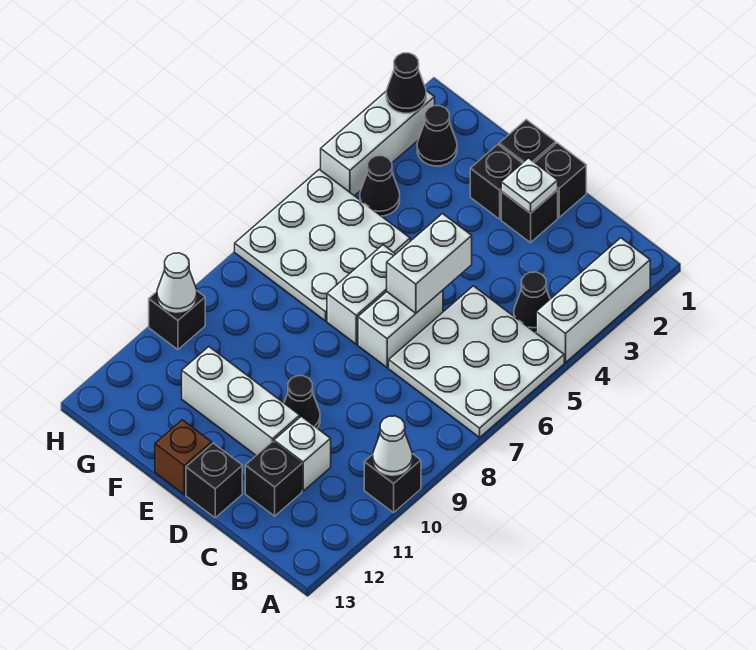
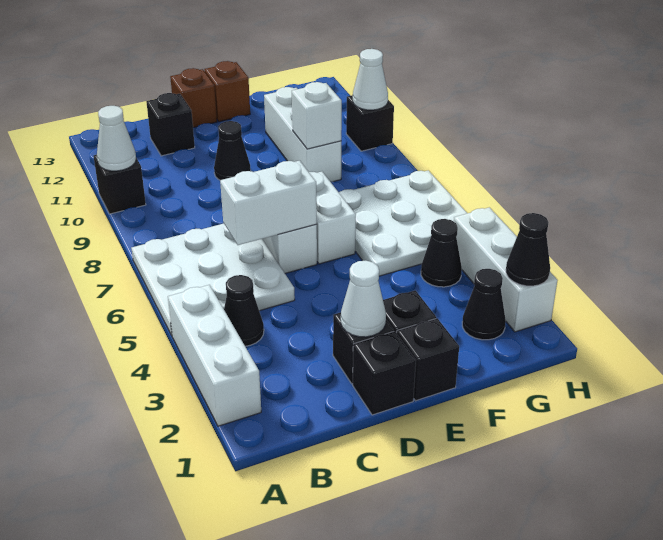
white 1x1 brick [274,416,331,491] -> white 1x1 brick moved to [292,82,342,149]
white 1x1 plate [501,158,558,213] -> white 1x1 cone [341,261,386,337]
white 1x2 brick [387,214,472,313] -> white 1x2 brick turned to [220,161,317,245]
white 1x3 brick [182,347,300,455] -> white 1x3 brick turned to [264,87,341,182]
black 1x1 brick [186,443,242,518] -> brown 1x1 brick [170,68,217,128]

